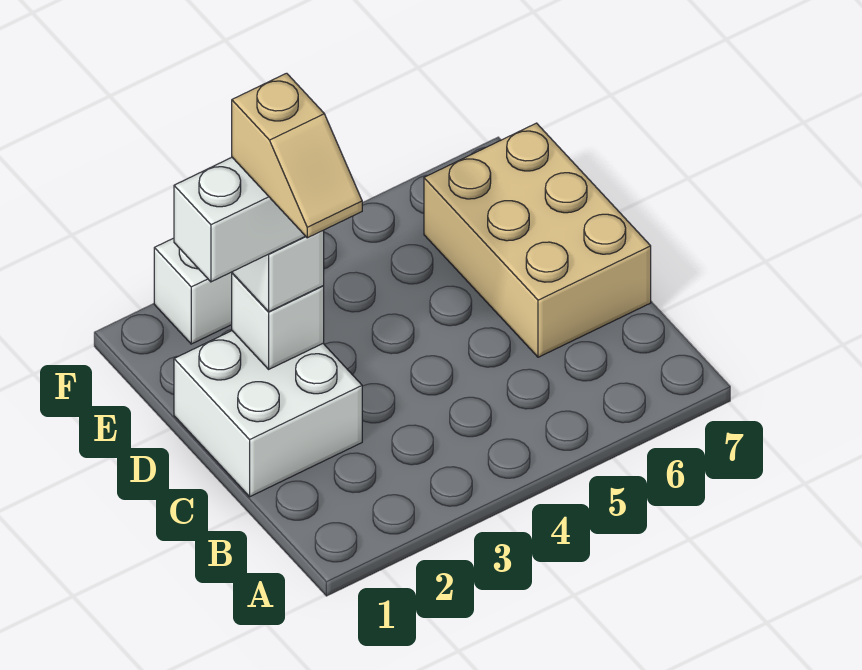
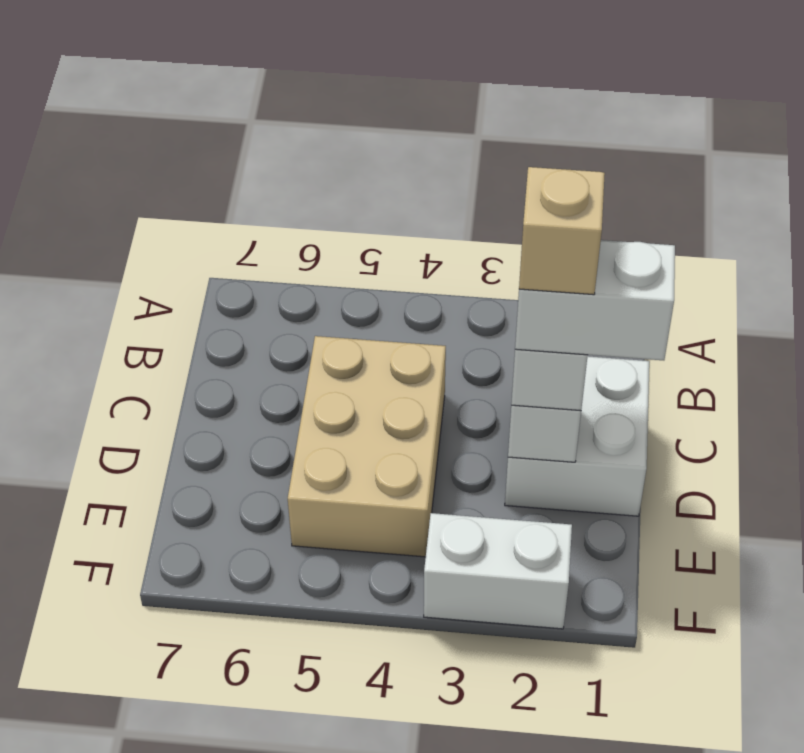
tan 2x3 brick [424,123,651,357] -> tan 2x3 brick moved to [288,336,446,557]

